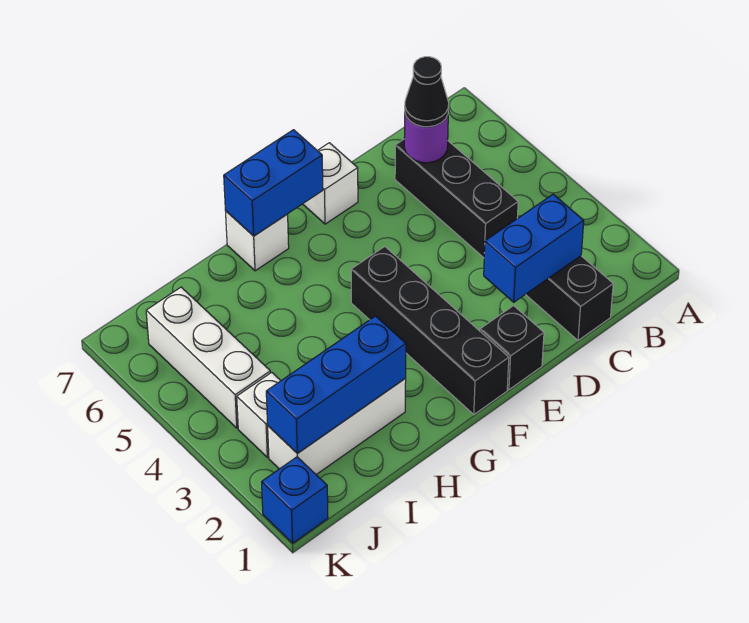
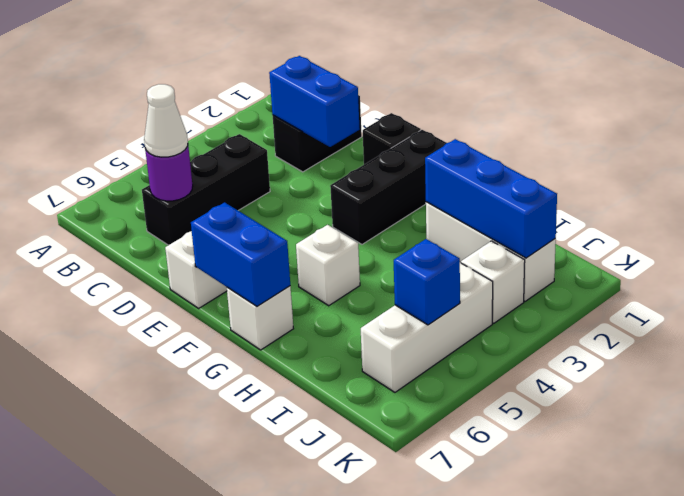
black 1x1 cone [405,57,449,127] -> white 1x1 cone [144,84,188,157]
black 1x4 brick [351,247,509,415] -> black 1x3 brick [330,130,446,244]
none -> white 1x1 brick [296,225,360,306]
blue 1x1 brick [262,457,328,543] -> blue 1x1 brick moved to [394,239,460,325]

